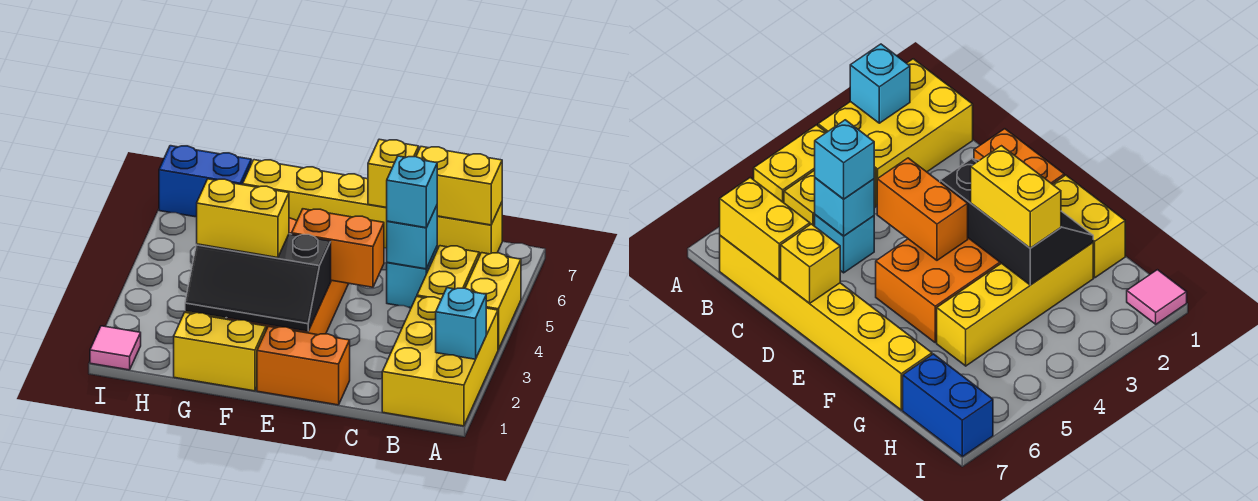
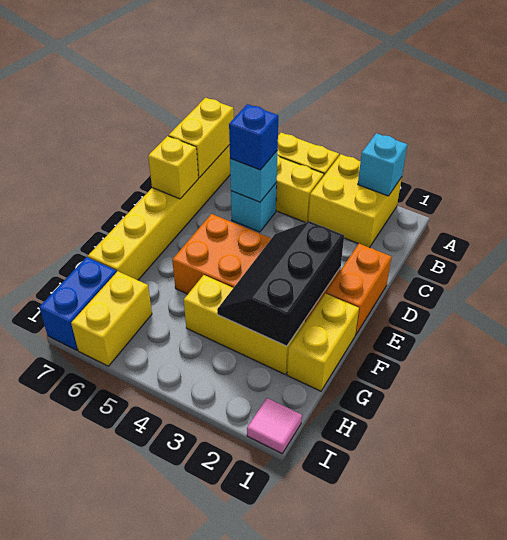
yellow 2x3 brick [382,297,498,426] -> yellow 2x2 brick [308,154,402,247]
cyan 1x1 brick [387,156,437,228] -> blue 1x1 brick [229,104,278,170]
orange 1x2 brick [292,209,384,287] -> none
black 2x3 slope [185,234,331,331] -> black 2x3 slope turned to [217,221,344,346]
yellow 1x2 brick [197,179,289,258] -> yellow 1x2 brick moved to [71,271,152,366]
yellow 1x4 brick [937,243,1093,366] -> yellow 1x3 brick [184,275,305,374]

